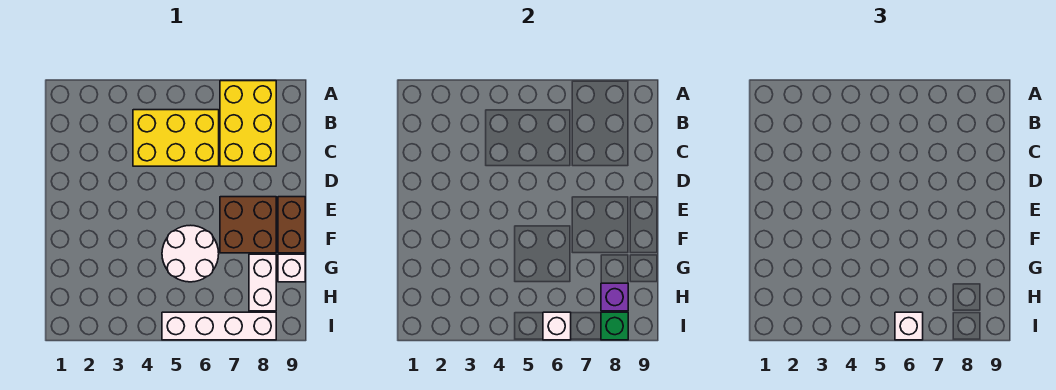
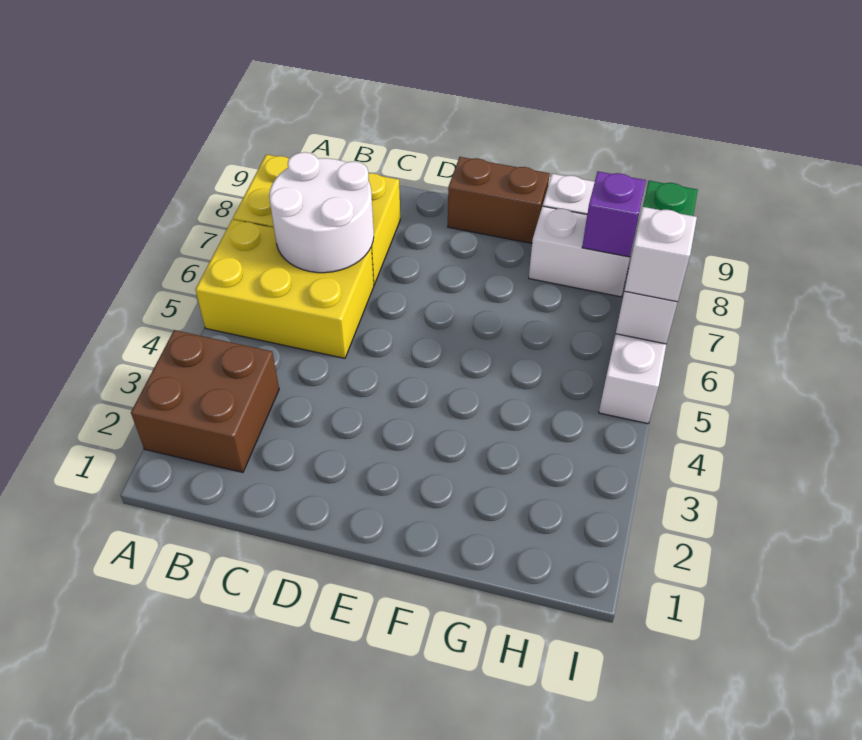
yellow 2x3 brick [133,110,219,166] -> yellow 2x3 brick turned to [195,219,374,358]
brown 2x2 brick [220,197,276,253] -> brown 2x2 brick moved to [131,330,279,472]
white 2x2 round brick [162,225,219,282] -> white 2x2 round brick moved to [269,152,374,273]

